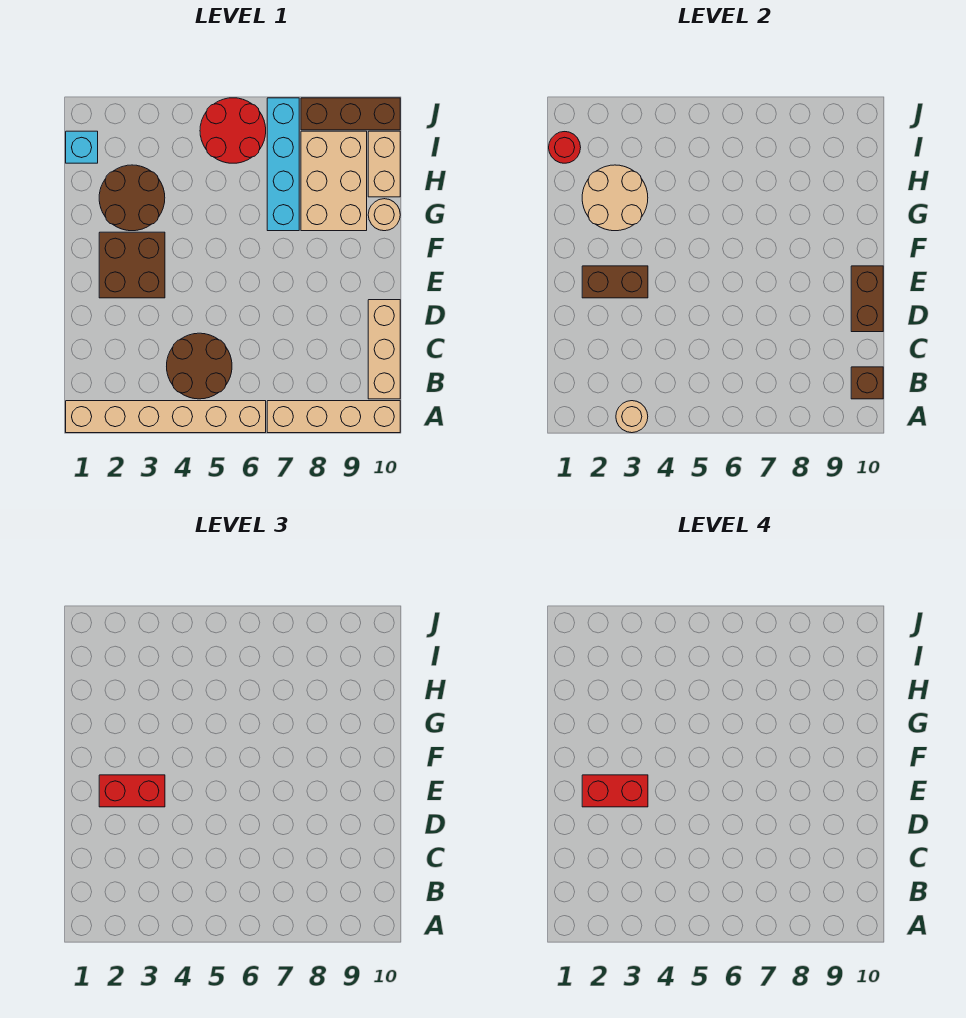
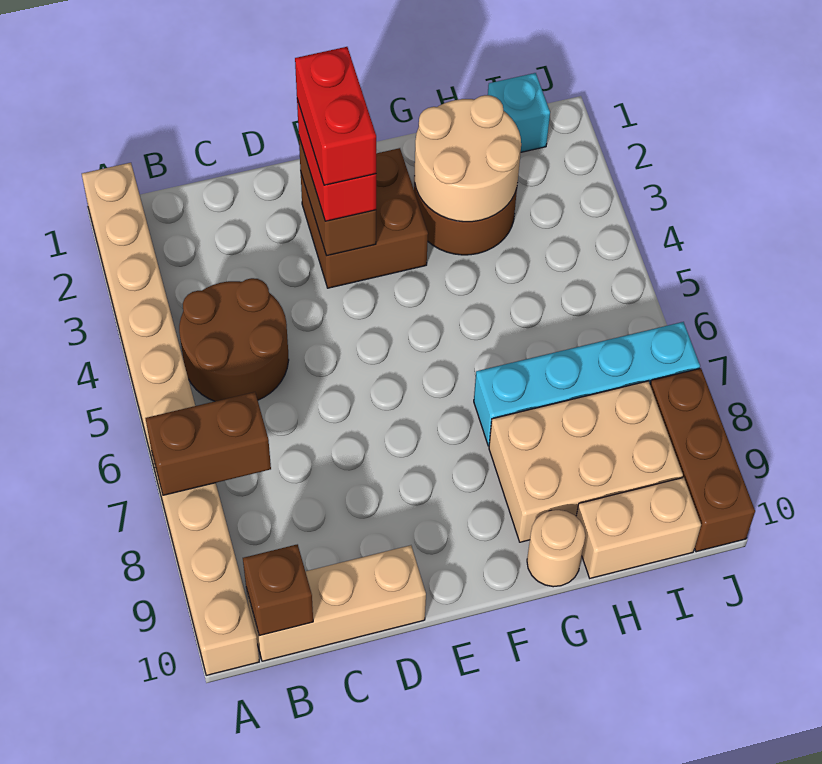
tan 1x1 round brick [616,401,648,433] -> none
brown 1x2 brick [851,266,883,332] -> brown 1x2 brick moved to [145,392,271,495]
red 1x1 round brick [549,132,581,163] -> none
red 2x2 round brick [200,98,266,163] -> none

